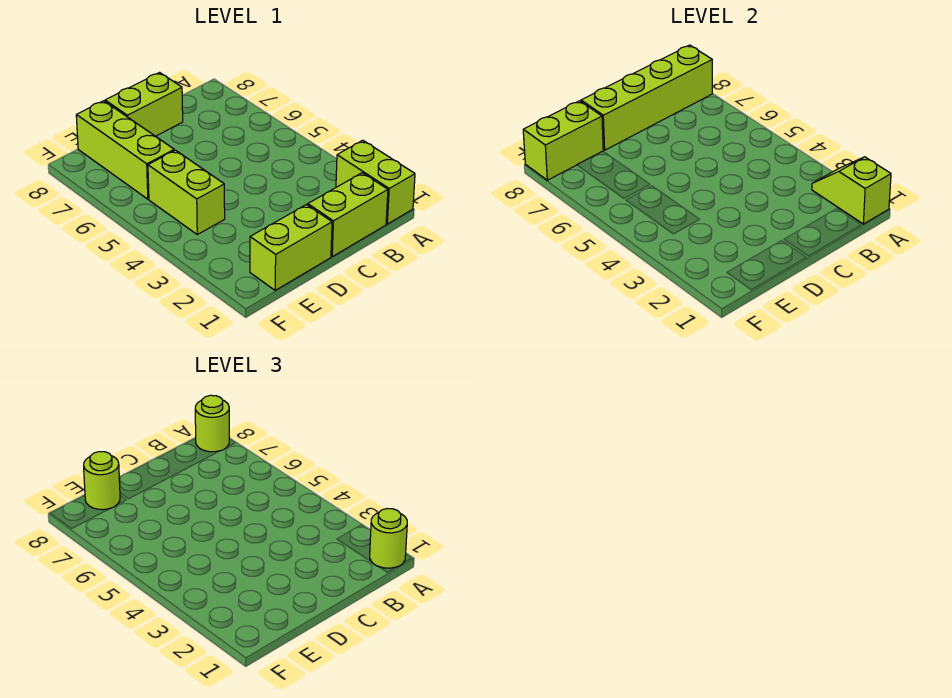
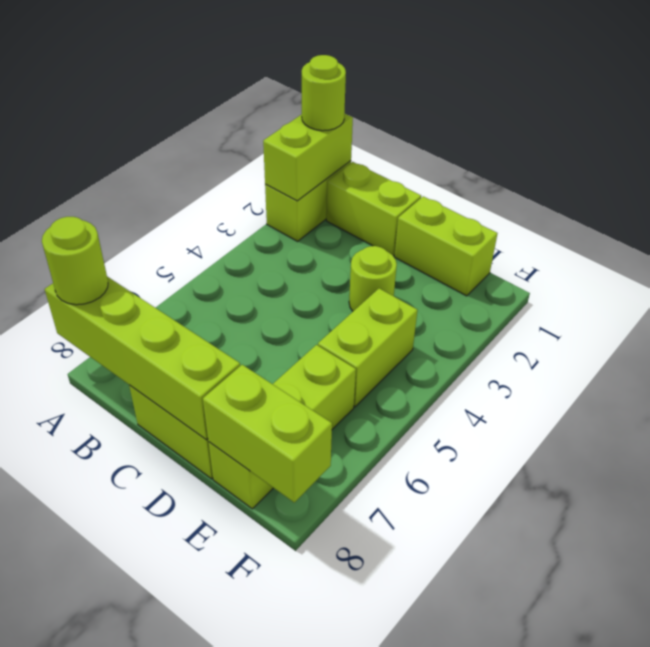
lime 1x2 slope [812,157,891,224] -> lime 1x2 brick [263,113,353,201]
lime 1x1 round brick [84,452,120,510] -> lime 1x1 round brick moved to [349,246,397,311]

